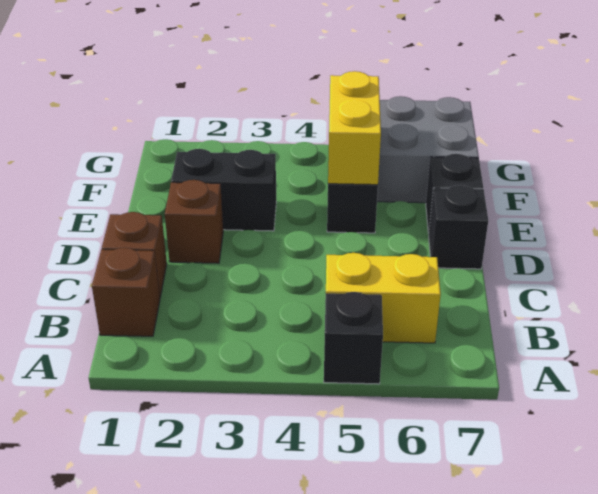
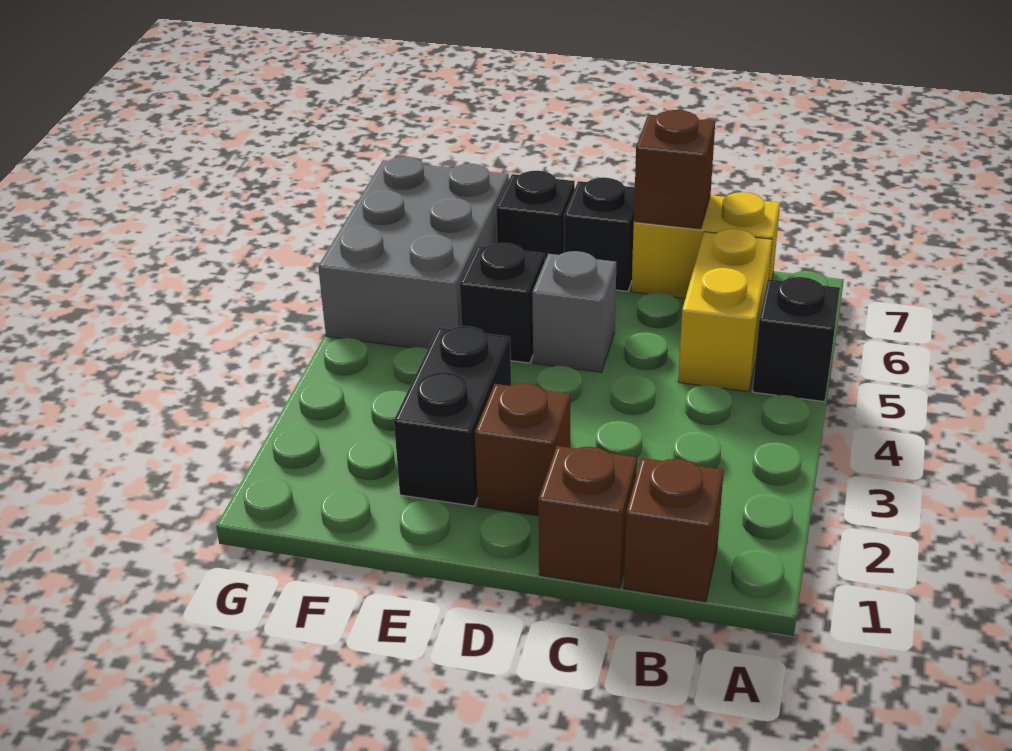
none -> brown 1x1 brick [634,110,715,229]
none -> grey 1x1 brick [532,251,616,372]
yellow 1x2 brick [328,71,381,185] -> yellow 1x2 brick moved to [631,192,780,298]

